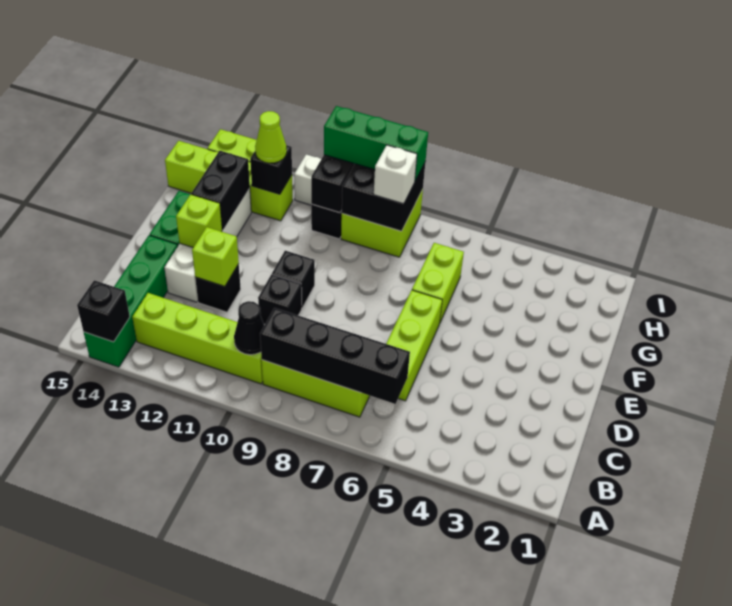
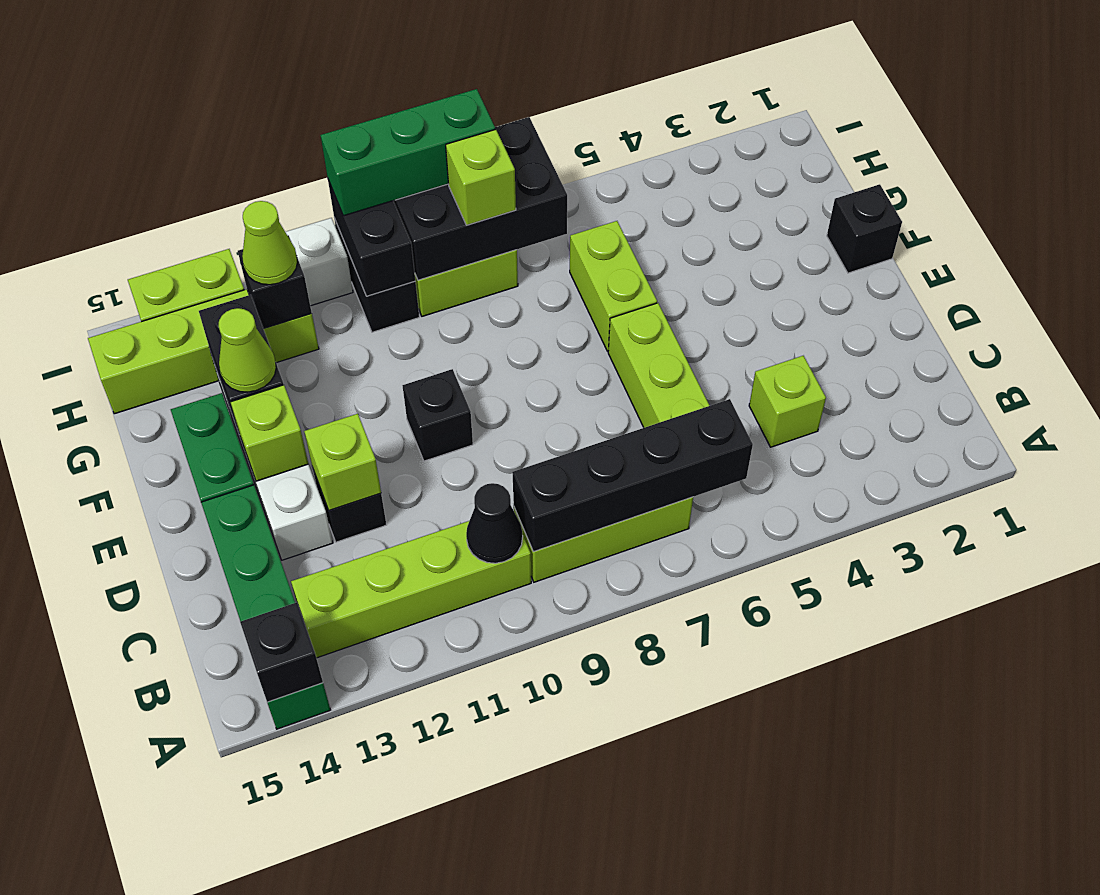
none -> lime 1x1 brick [749,356,826,447]
black 1x1 brick [258,274,302,325] -> black 1x1 brick moved to [827,184,902,273]
none -> lime 1x1 cone [219,308,276,392]
black 2x2 brick [342,163,425,231] -> black 2x3 brick [394,117,567,280]
white 1x1 brick [374,145,417,204] -> lime 1x1 brick [446,129,516,225]

